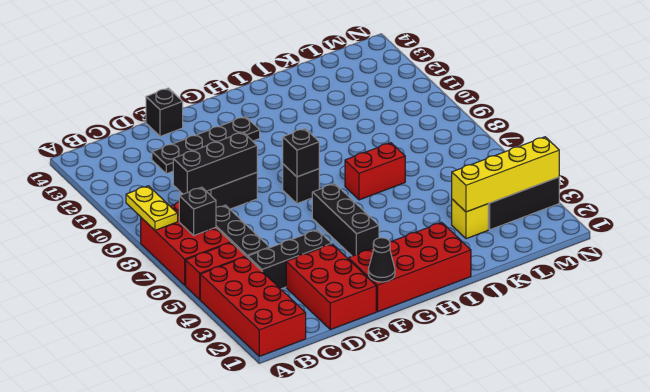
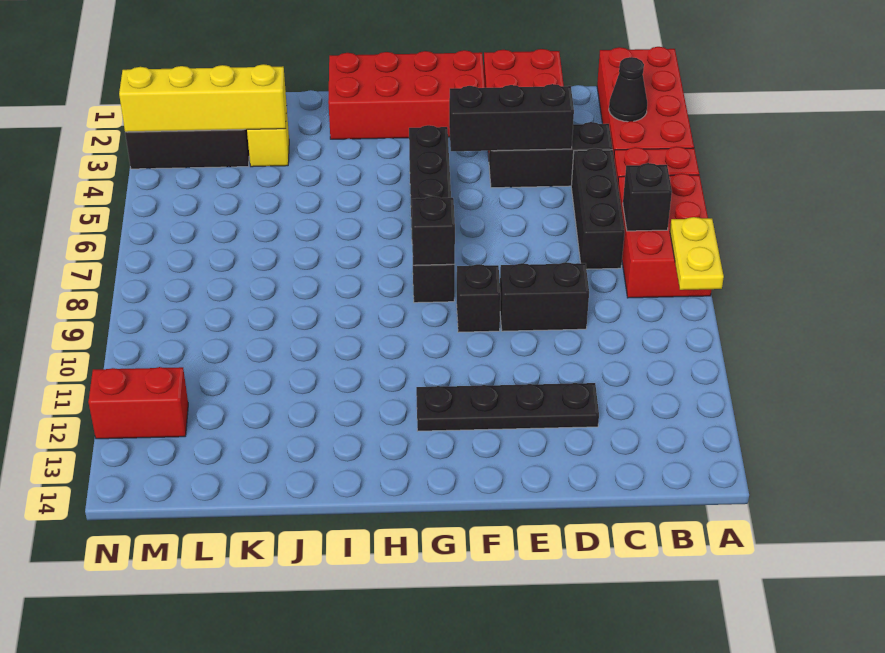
black 1x3 brick [173,132,257,194] -> black 1x3 brick moved to [449,84,574,151]
black 1x1 brick [146,88,183,136] -> black 1x1 brick moved to [457,264,501,332]
black 1x1 cone [368,238,395,282] -> black 1x1 cone moved to [609,57,647,122]
red 1x2 brick [345,143,405,200] -> red 1x2 brick moved to [88,367,188,439]

